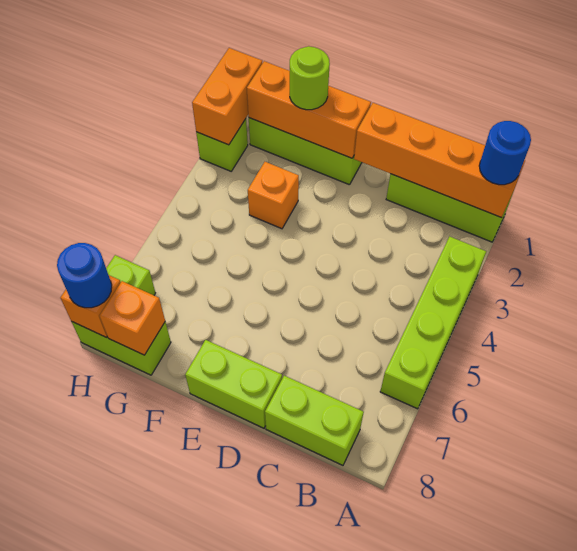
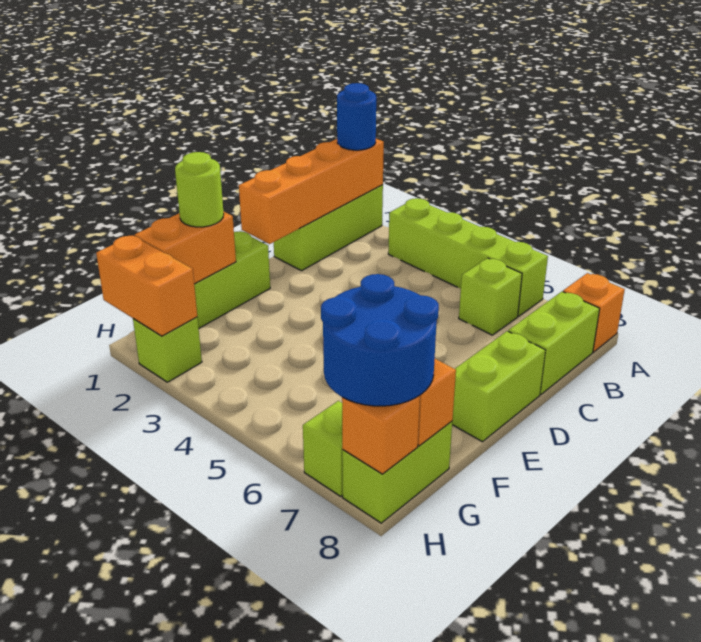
none -> lime 1x1 brick [459,258,522,335]
orange 1x3 brick [247,61,371,158] -> orange 1x2 brick [135,211,236,284]
orange 1x1 brick [248,162,299,229] -> orange 1x1 brick moved to [563,273,625,352]
blue 1x1 round brick [57,243,112,308] -> blue 2x2 round brick [321,274,439,406]

